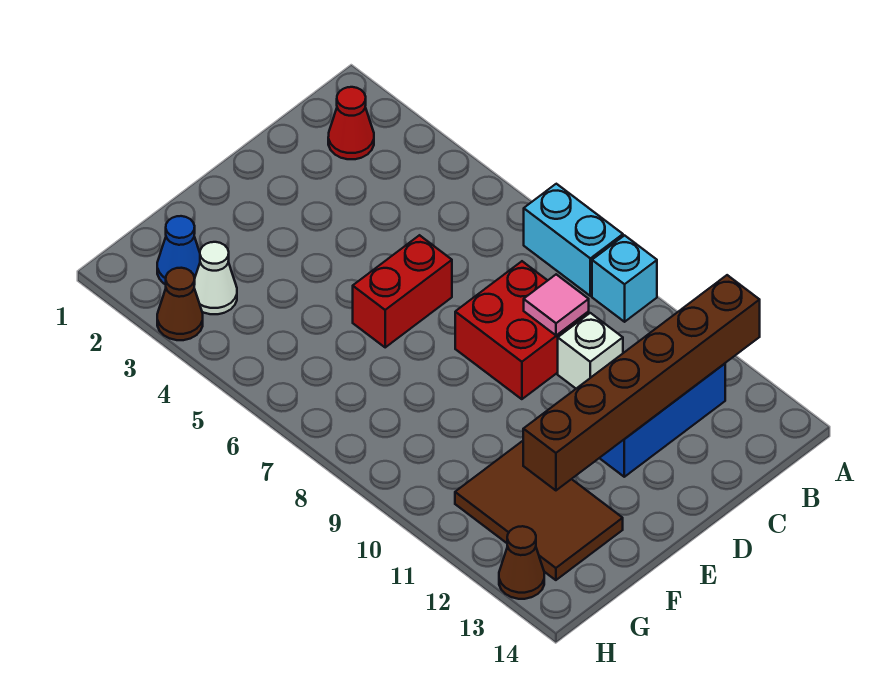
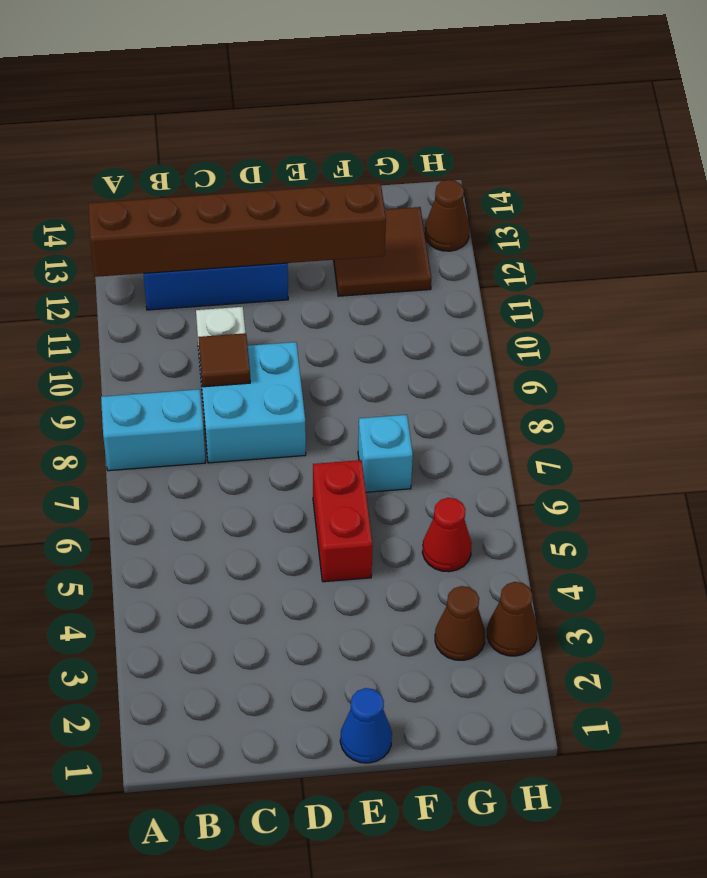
cyan 1x2 brick [524,184,623,296] -> cyan 1x2 brick turned to [101,389,206,471]
cyan 1x1 brick [592,235,657,322] -> cyan 1x1 brick moved to [358,415,413,492]
red 1x1 cone [328,87,374,159] -> red 1x1 cone moved to [422,498,472,572]
red 2x2 brick [455,261,589,399] -> cyan 2x2 brick [199,342,306,463]
pink 1x1 tile [524,274,589,336] -> brown 1x1 tile [198,333,250,387]
red 1x2 brick [353,235,452,347] -> red 1x2 brick turned to [313,460,373,582]
brown 2x3 tile [455,442,623,580] -> brown 2x2 tile [334,207,431,296]
blue 1x1 cone [157,216,200,285] -> blue 1x1 cone moved to [340,688,392,763]
white 1x1 cone [194,242,237,314] -> brown 1x1 cone [435,586,485,660]

